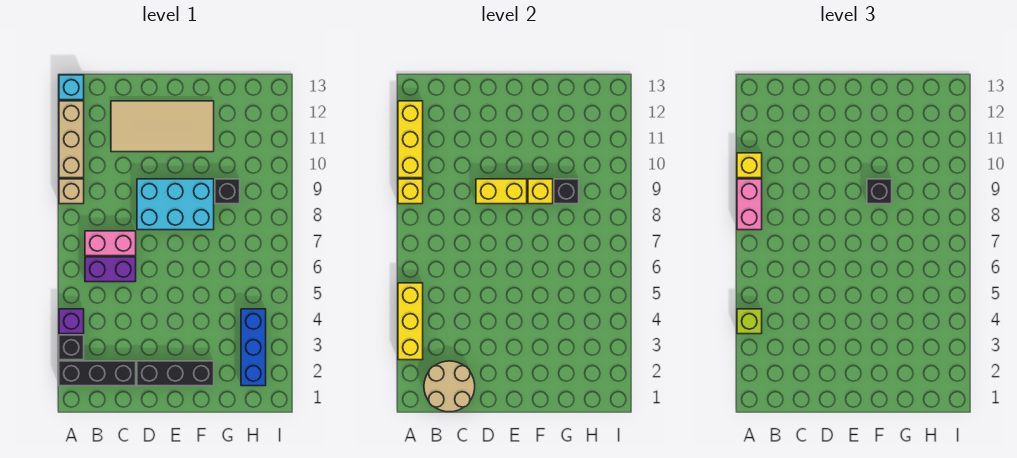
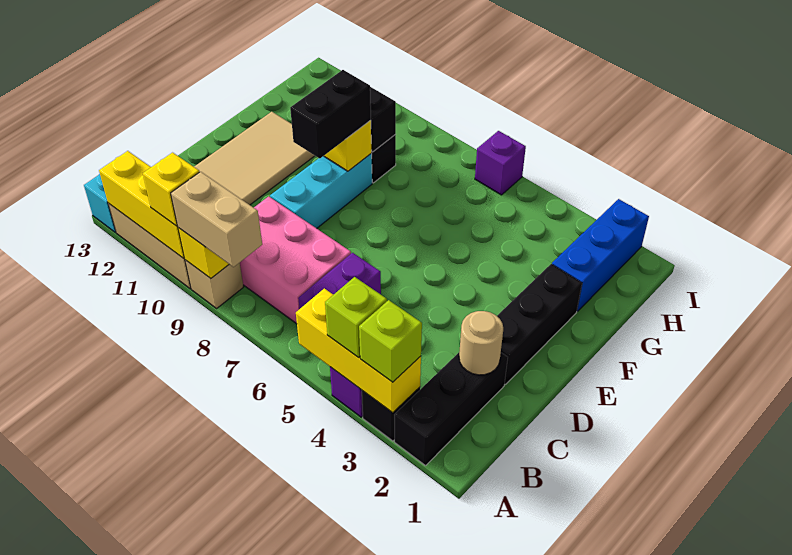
none -> lime 1x1 brick [359,300,422,382]
pink 1x2 brick [737,179,762,230] -> tan 1x2 brick [171,172,262,267]
tan 2x2 round brick [424,361,475,412] -> tan 1x1 round brick [459,311,503,375]
pink 1x2 brick [85,231,136,256] -> pink 2x3 brick [240,196,351,324]
cyan 2x3 brick [137,179,214,230] -> cyan 1x3 brick [270,154,372,228]
yellow 1x2 brick [476,179,527,204] -> none
black 1x1 brick [867,179,892,204] -> black 1x2 brick [290,70,371,158]
blue 1x3 brick [241,309,266,386] -> blue 1x3 brick turned to [552,199,649,312]
none -> purple 1x1 brick [475,131,526,195]

